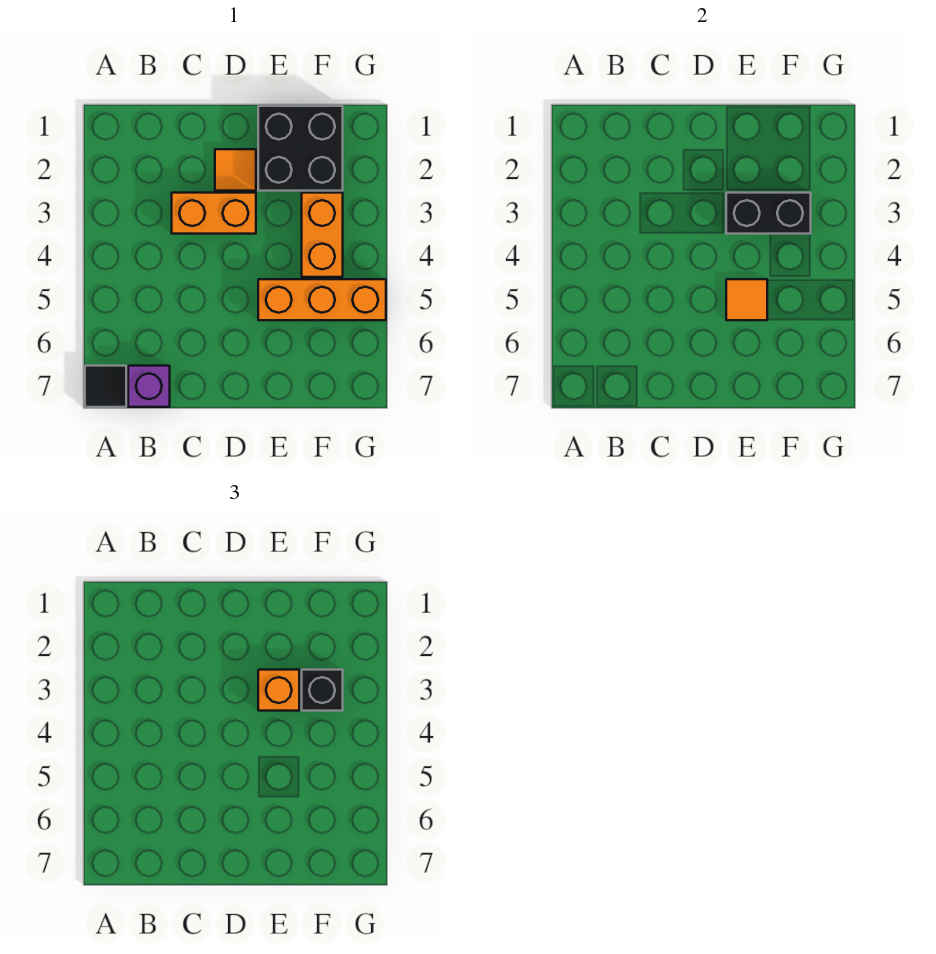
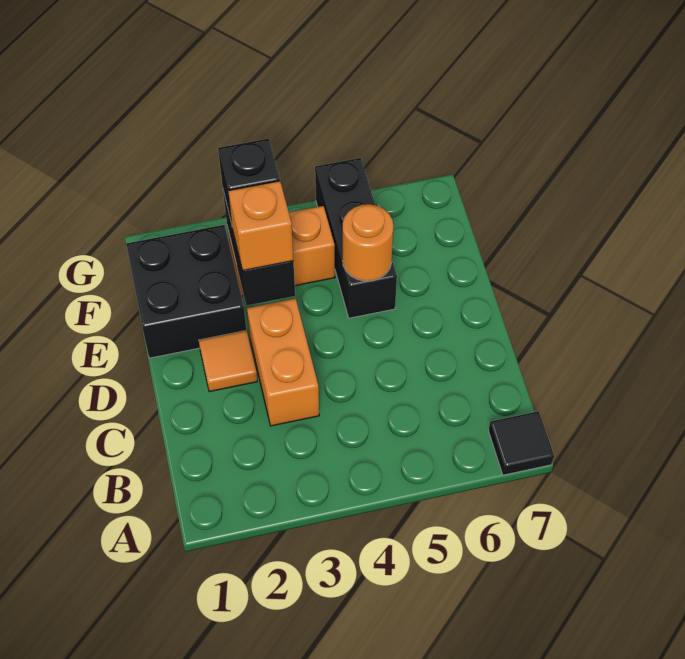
purple 1x1 brick [128,366,170,407] -> none
orange 1x3 brick [258,279,386,320] -> black 1x3 brick [315,158,397,318]
orange 1x1 tile [726,279,767,320] -> orange 1x1 round brick [343,204,393,281]

